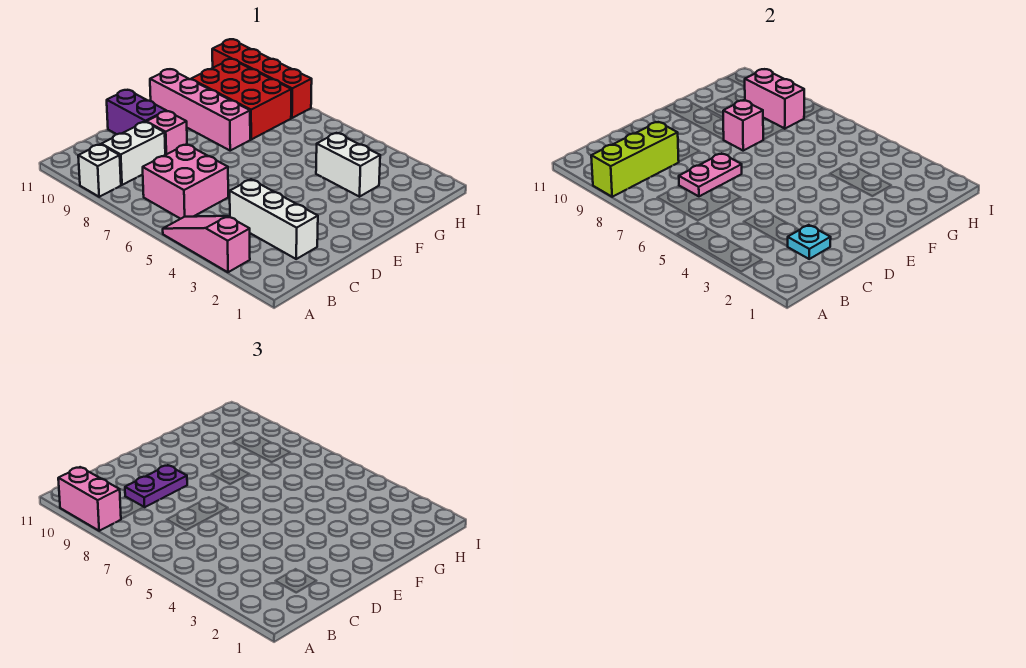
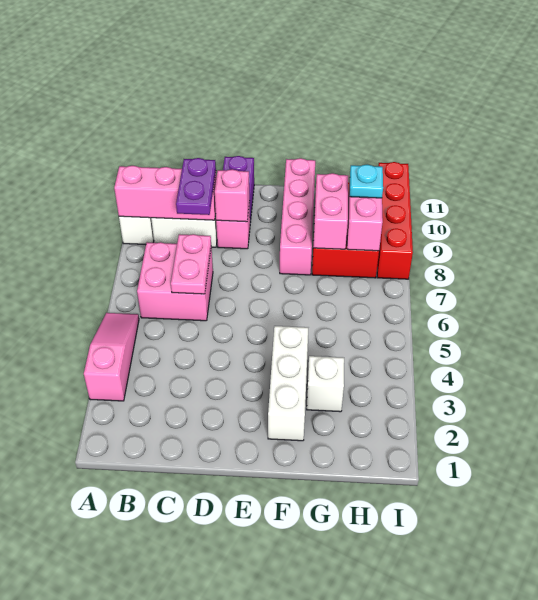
lime 1x3 brick [591,122,679,197] -> pink 1x3 brick [114,166,216,220]
pink 1x2 brick [58,467,121,531] -> pink 1x2 brick moved to [313,173,348,249]
white 1x3 brick [230,179,318,259] -> white 1x3 brick moved to [268,326,308,441]
cyan 1x1 plate [787,225,831,259] -> cyan 1x1 plate moved to [350,165,383,198]
pink 1x2 plate [679,153,742,196] -> pink 1x2 plate turned to [171,234,211,294]
purple 1x2 plate [125,465,187,507] -> purple 1x2 plate turned to [176,158,216,215]
pink 1x1 brick [723,100,763,150] -> pink 1x1 brick moved to [215,169,249,222]
white 1x2 brick [316,133,380,197] -> white 1x1 brick [307,356,344,412]

